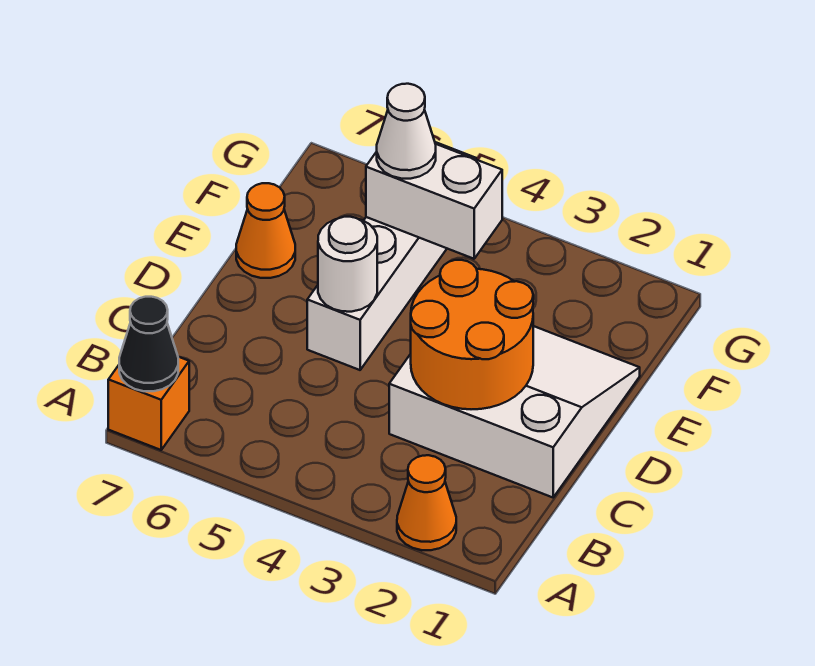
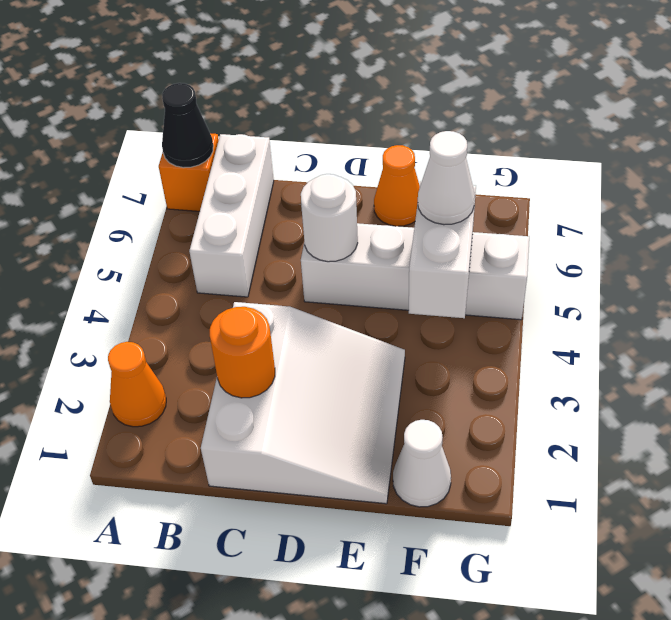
none -> white 1x3 brick [189,134,274,297]
orange 2x2 round brick [411,260,533,409] -> orange 1x1 round brick [210,307,275,398]
none -> white 1x1 cone [393,420,451,507]

